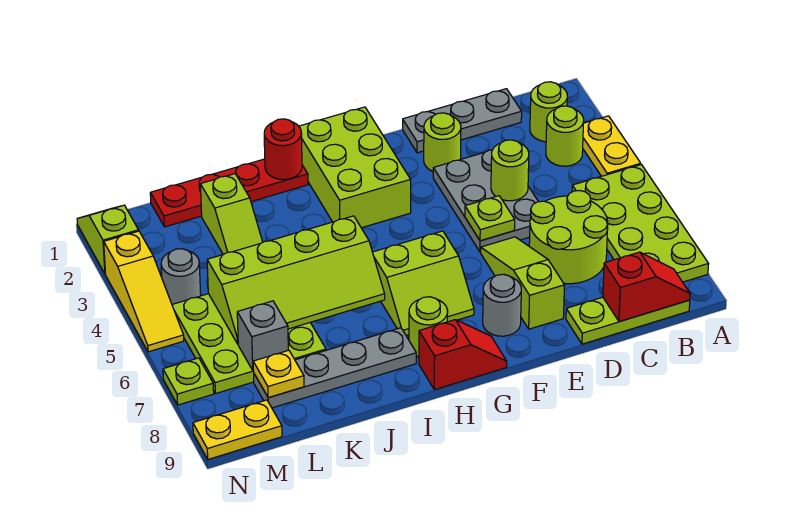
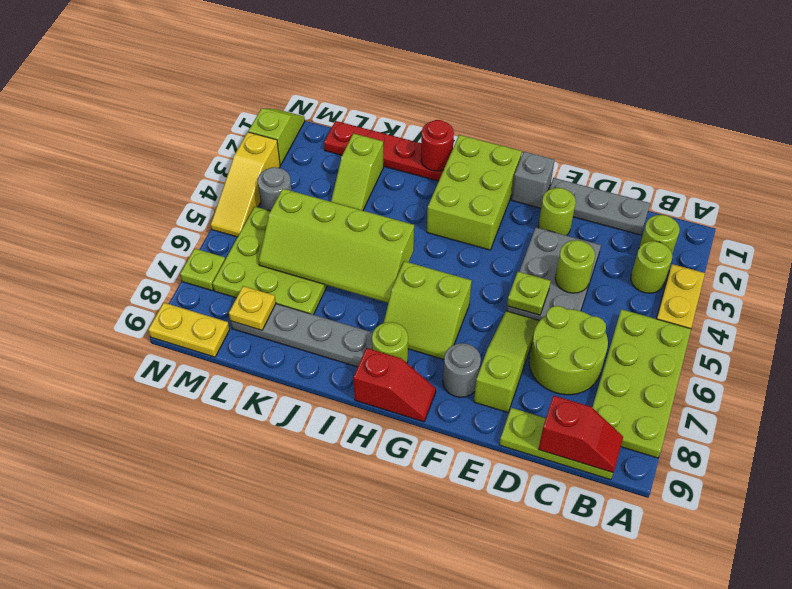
grey 1x1 brick [237,301,288,370] -> grey 1x1 brick moved to [511,152,555,208]

